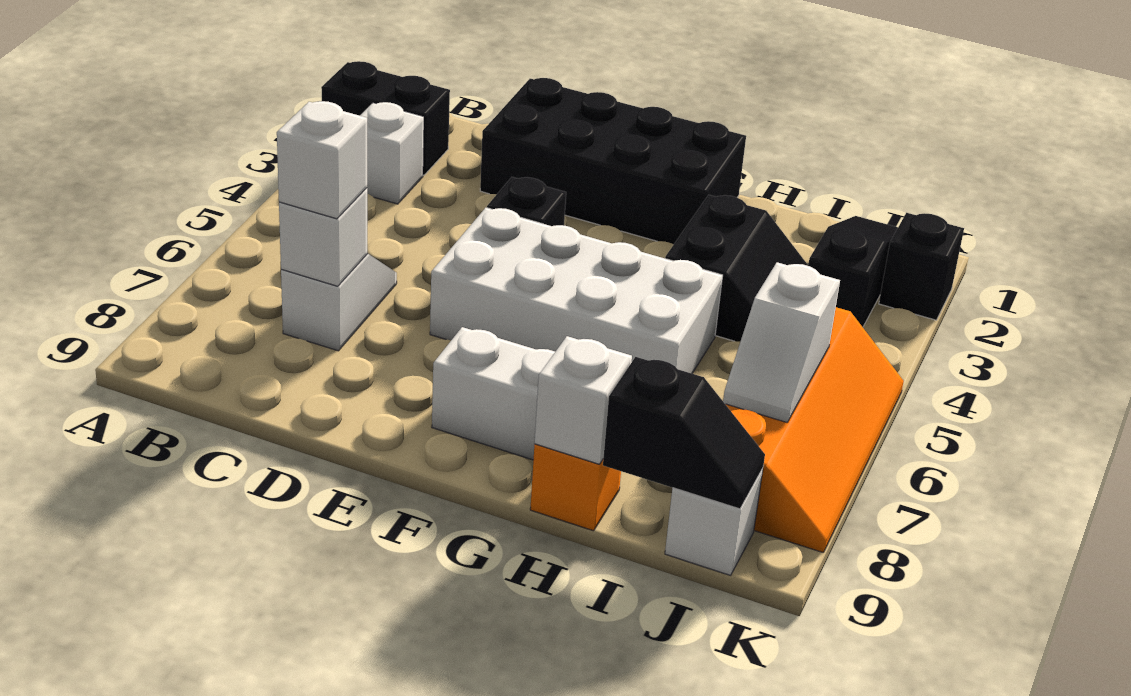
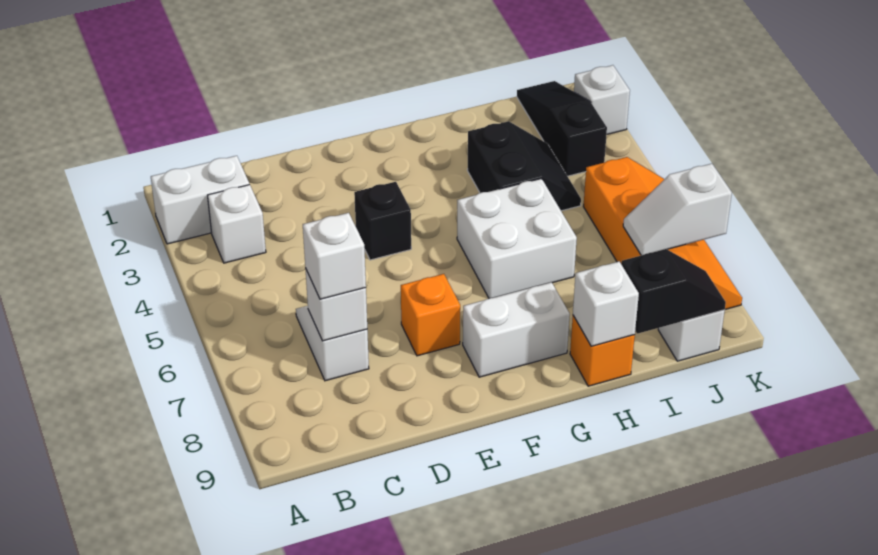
black 1x2 brick [321,61,450,175] -> white 1x2 brick [151,156,249,244]
black 2x4 brick [480,78,746,245] -> none
white 2x4 brick [430,208,723,373] -> white 2x2 brick [457,179,577,298]
none -> orange 1x1 brick [401,274,460,356]
white 1x2 slope [723,262,840,422] -> white 1x2 slope turned to [623,164,732,255]
black 1x1 brick [879,213,964,320] -> white 1x1 brick [574,65,630,134]

